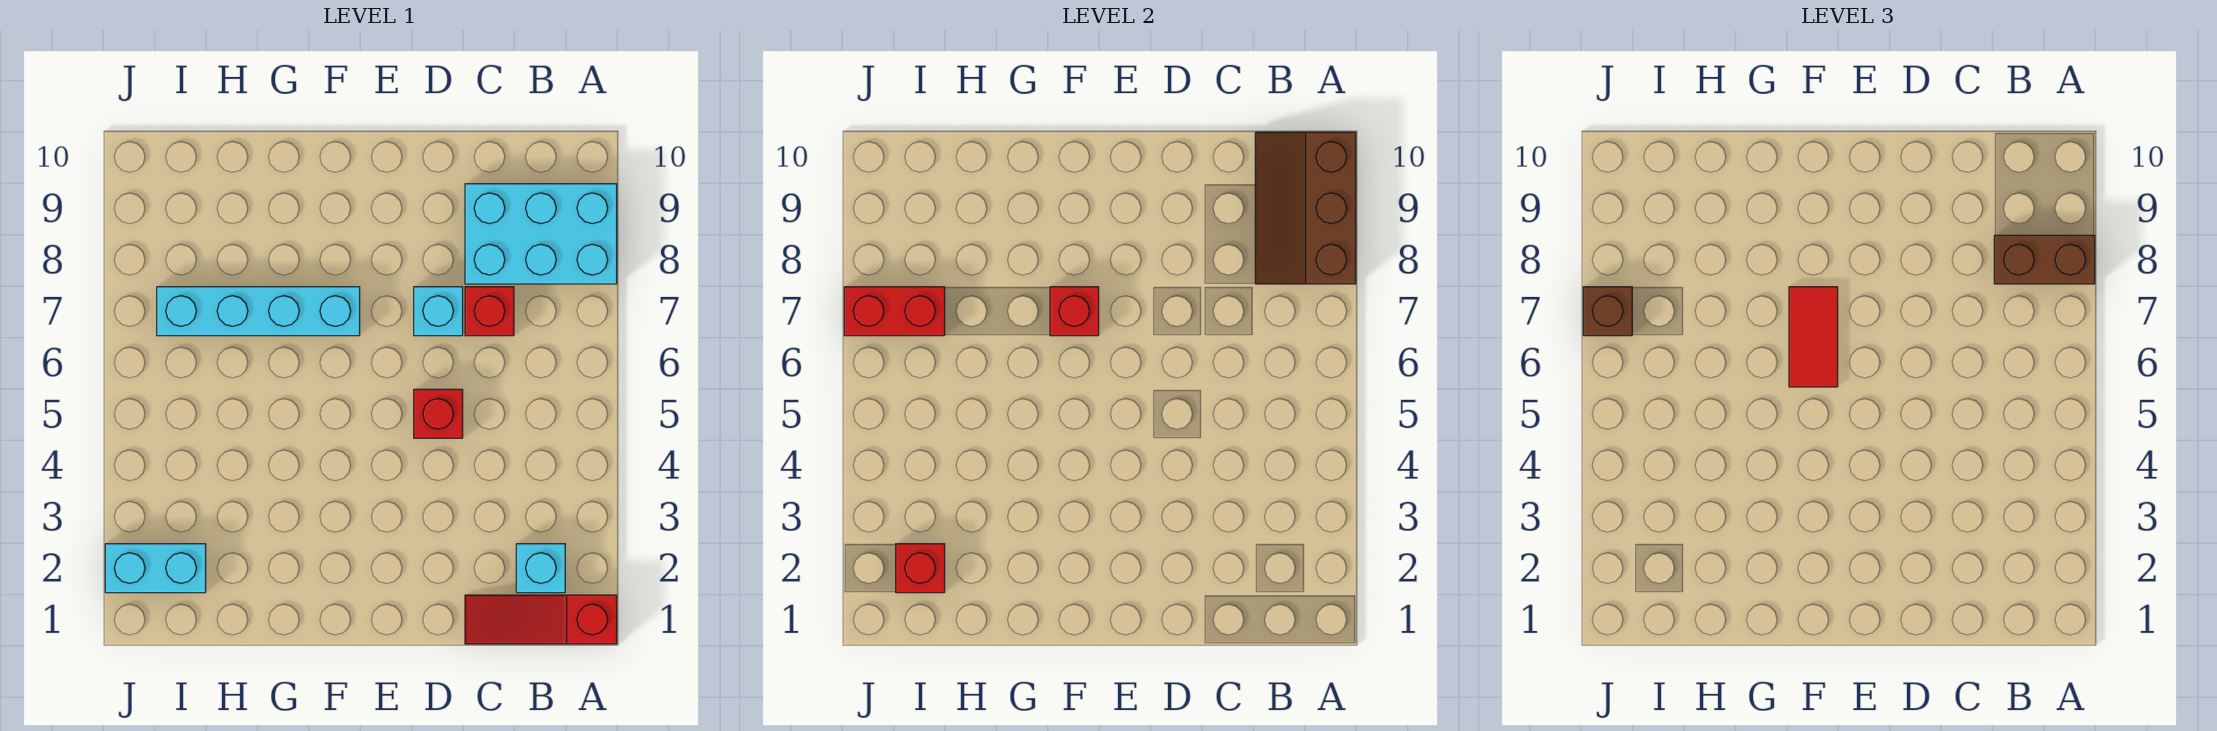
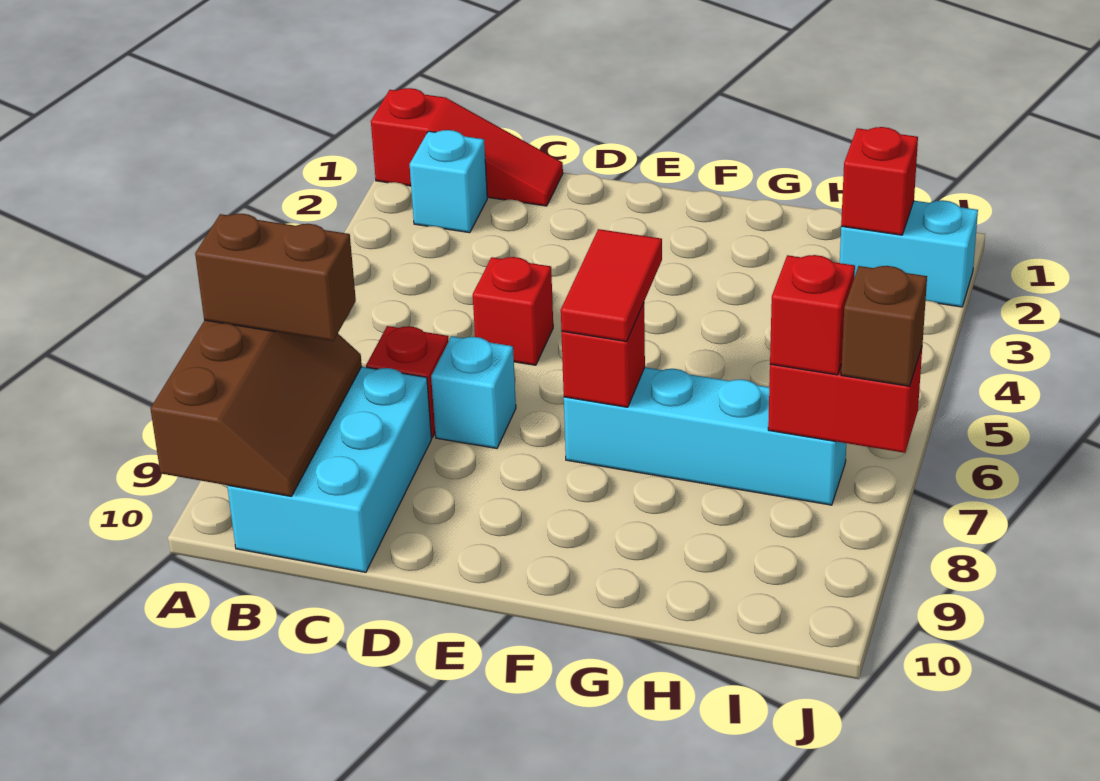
cyan 2x3 brick [465,184,617,284] -> cyan 2x3 brick turned to [227,367,432,572]
none -> red 1x1 brick [770,255,855,375]

